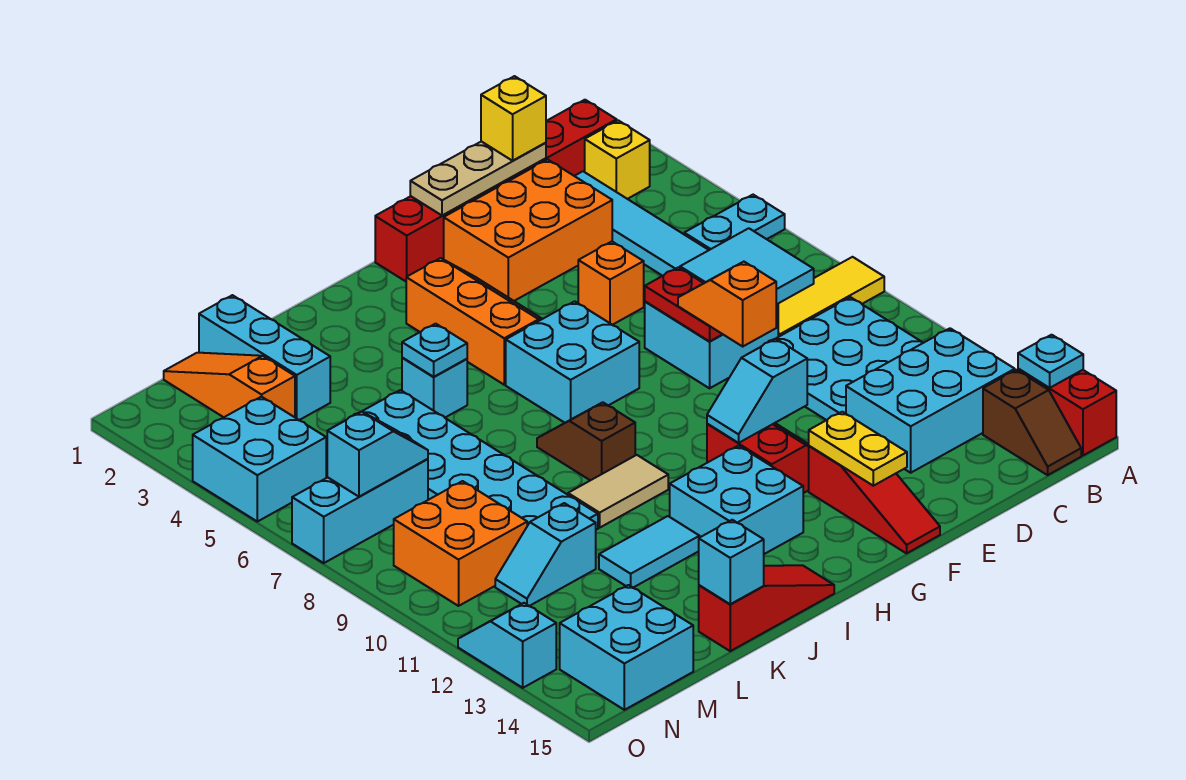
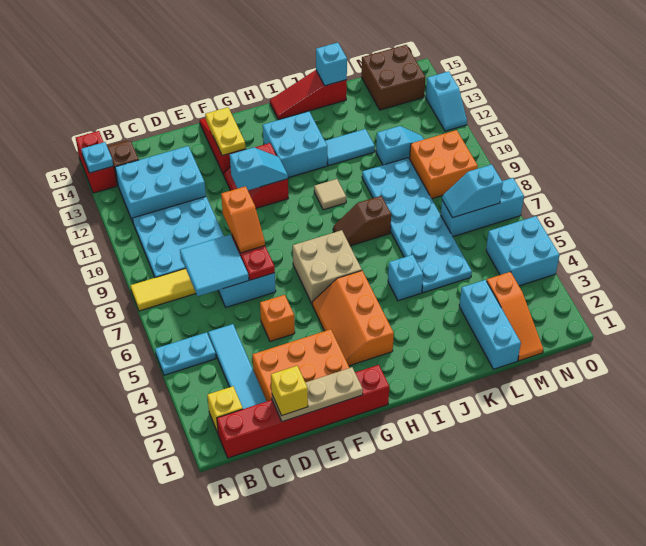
cyan 2x2 brick [506,301,639,423] -> tan 2x2 brick [292,230,362,303]
brown 1x2 slope [537,402,635,480] -> brown 1x2 slope turned to [333,196,391,246]
tan 1x2 tile [568,455,668,528] -> tan 1x1 tile [314,179,346,210]
cyan 1x1 plate [402,324,467,377] -> none
cyan 2x2 brick [560,585,693,710] -> brown 2x2 brick [361,45,426,110]

